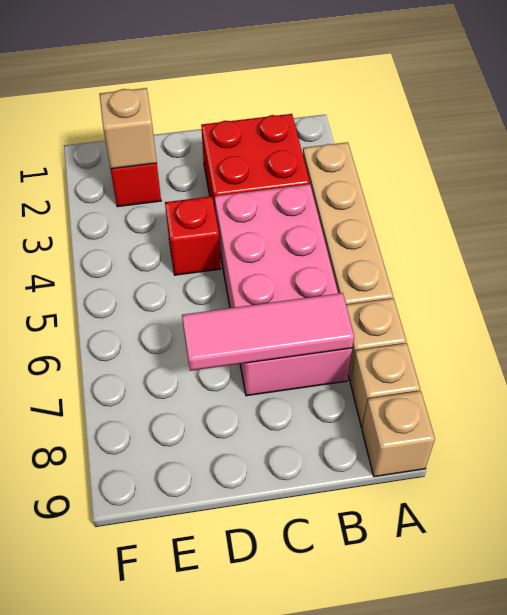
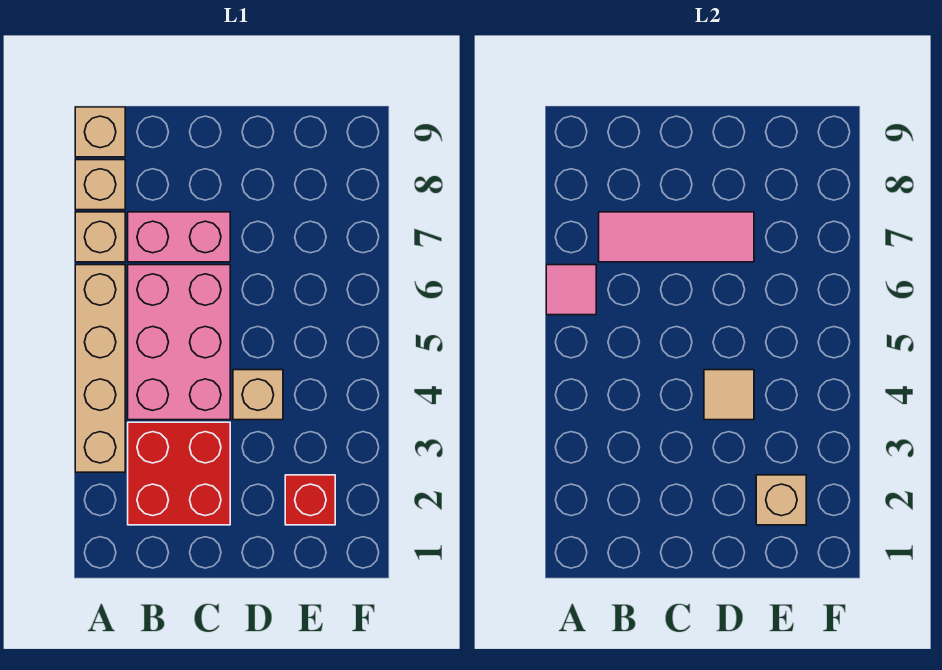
none -> pink 1x1 tile [546,265,596,315]
red 1x1 brick [165,196,221,275] -> tan 1x1 brick [233,370,283,420]
none -> tan 1x1 tile [704,370,754,420]

